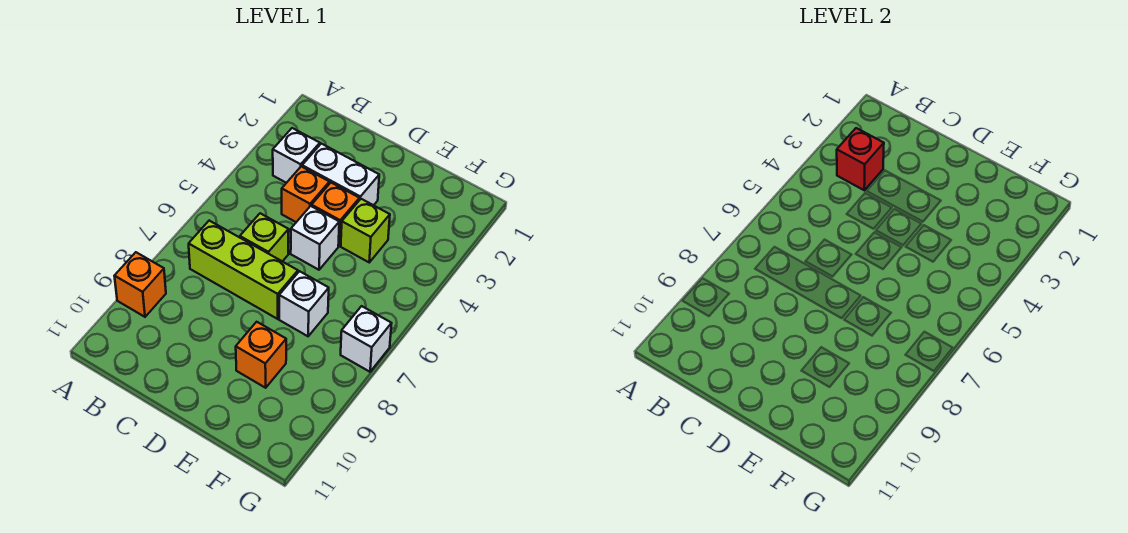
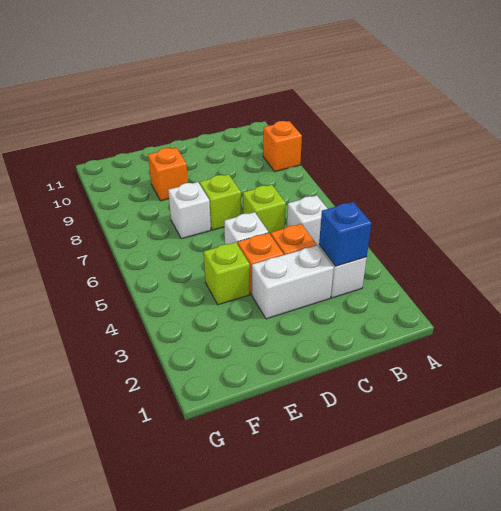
red 1x1 brick [837,128,884,190] -> blue 1x1 brick [319,202,371,266]
lime 1x3 brick [189,221,298,319] -> lime 1x1 brick [200,174,241,230]
white 1x1 brick [341,306,392,372] -> white 1x1 brick moved to [287,195,328,247]

